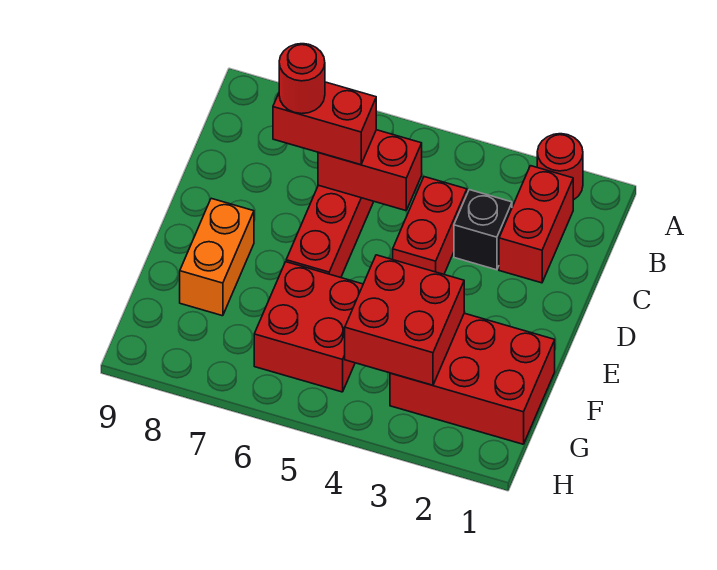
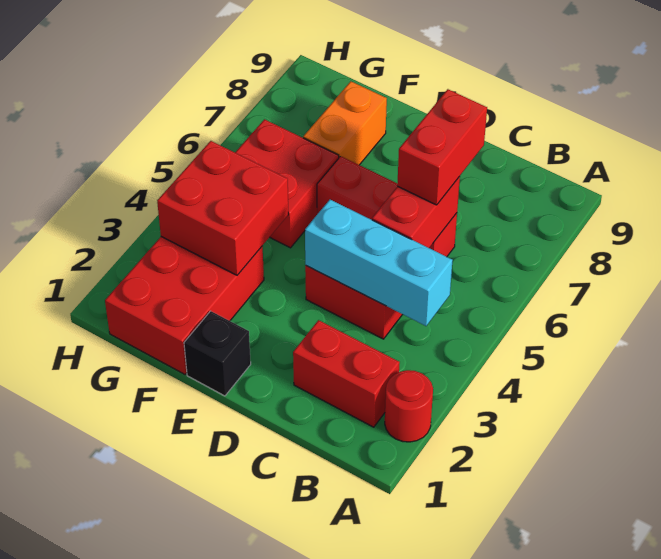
none -> cyan 1x3 brick [305,200,453,326]
black 1x1 brick [454,190,512,270] -> black 1x1 brick moved to [184,311,251,396]
red 1x1 round brick [279,44,325,114] -> none
orange 1x2 brick [180,198,254,316] -> orange 1x2 brick turned to [303,81,387,165]

